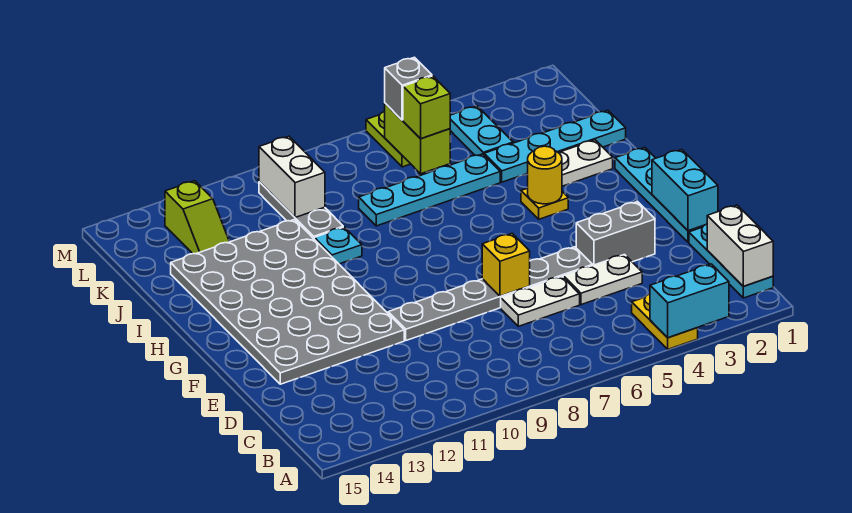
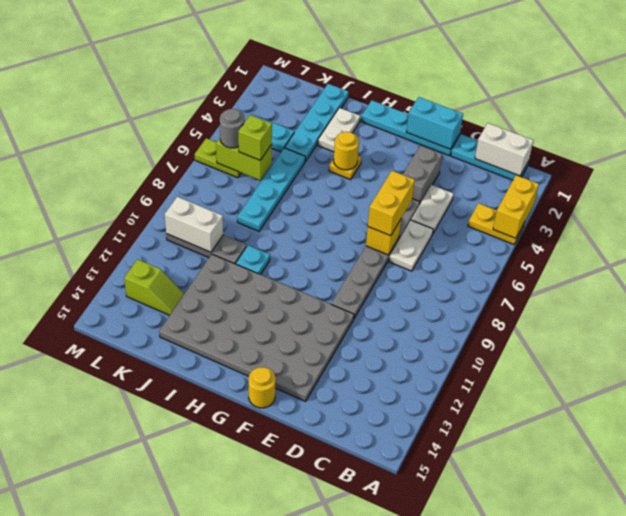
cyan 1x2 brick [650,264,729,338] -> yellow 1x2 brick [493,175,539,238]
none -> yellow 1x2 brick [368,171,415,236]
none -> yellow 1x1 round brick [248,367,276,408]
grey 1x1 brick [385,57,432,120] -> grey 1x1 round brick [220,109,244,148]

